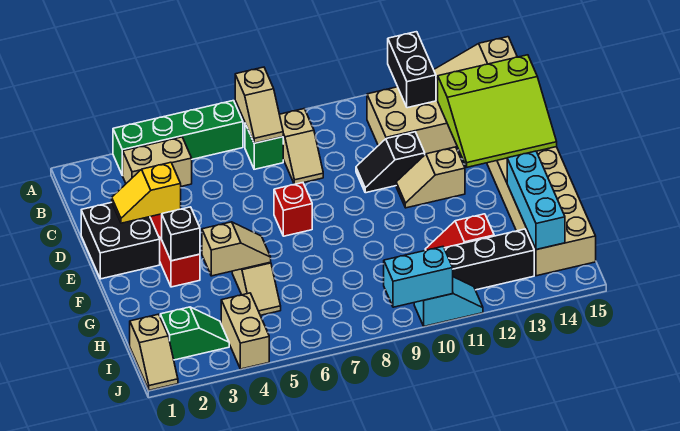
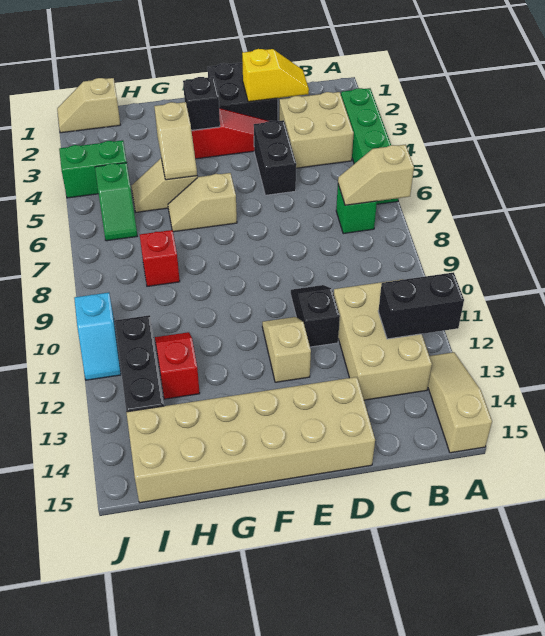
tan 1x2 brick [122,137,192,186] -> tan 2x2 brick [279,92,354,168]
tan 1x2 slope [280,109,323,184] -> tan 1x2 slope moved to [168,173,237,232]
lime 3x3 slope [438,55,557,167] -> none
yellow 1x2 slope [112,162,181,223] -> yellow 1x2 slope turned to [242,49,309,102]
none -> black 1x2 brick [254,120,296,195]
red 1x1 brick [274,183,312,236] -> red 1x1 brick moved to [140,230,180,286]
cyan 1x3 brick [507,151,565,250] -> none
green 1x2 slope [160,307,229,360] -> green 1x2 slope moved to [95,163,137,241]
tan 1x2 brick [221,293,269,369] -> green 1x2 brick [59,140,127,198]
cyan 1x2 brick [384,247,453,307] -> none

